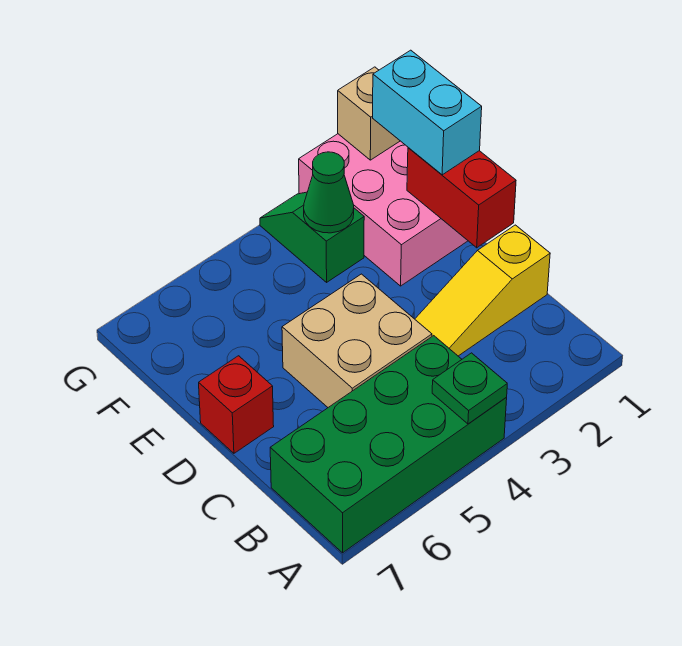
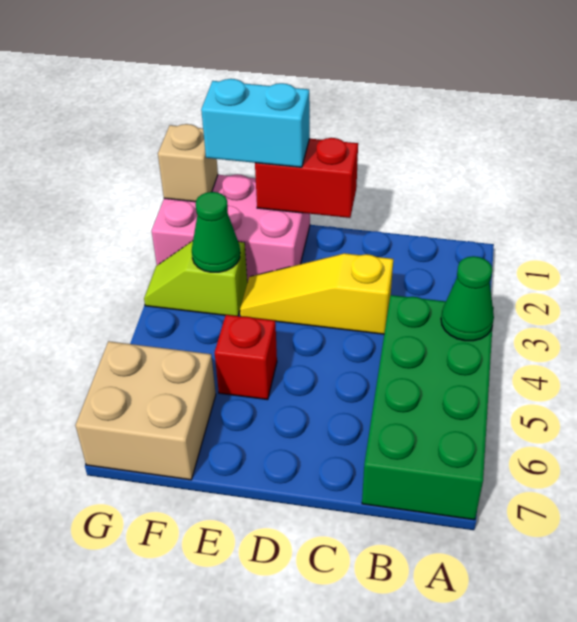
green 1x1 plate [432,353,507,424] -> green 1x1 cone [441,256,494,341]
yellow 1x3 slope [415,225,550,356] -> yellow 1x3 slope turned to [240,253,393,334]
tan 2x2 brick [282,274,432,407] -> tan 2x2 brick moved to [75,341,216,480]
red 1x1 brick [199,356,274,453] -> red 1x1 brick moved to [215,315,277,400]
green 1x2 slope [260,192,364,282] -> lime 1x2 slope [144,241,247,316]

